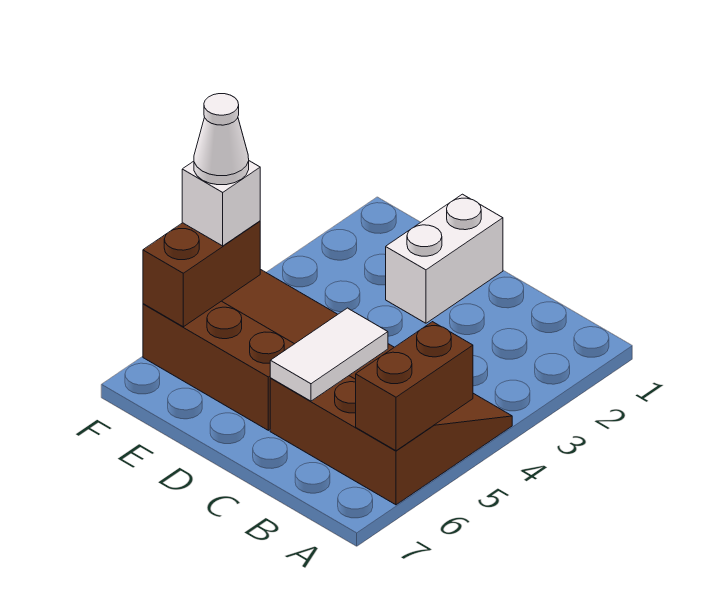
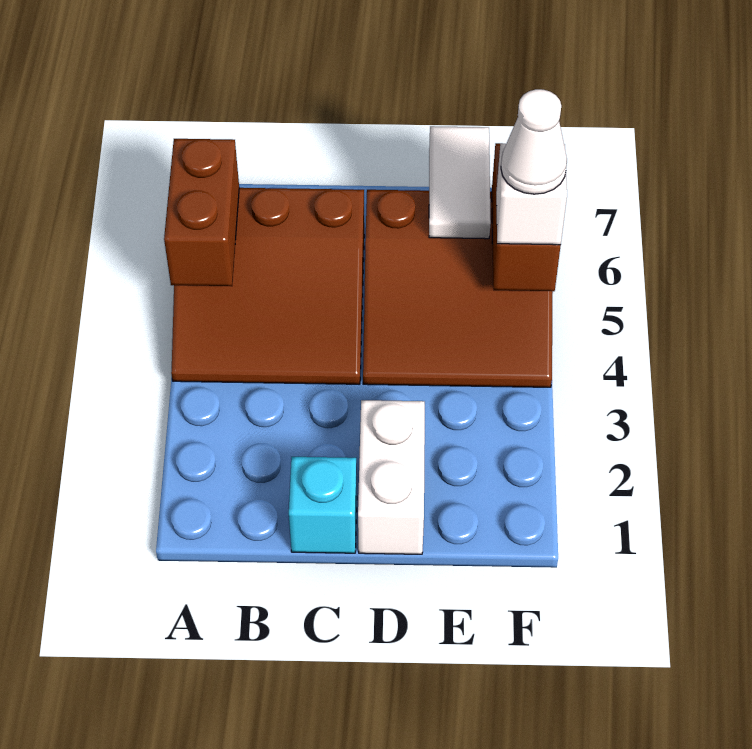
none -> cyan 1x1 brick [289,457,357,553]
white 1x2 tile [270,308,388,401] -> white 1x2 tile moved to [429,126,491,239]

